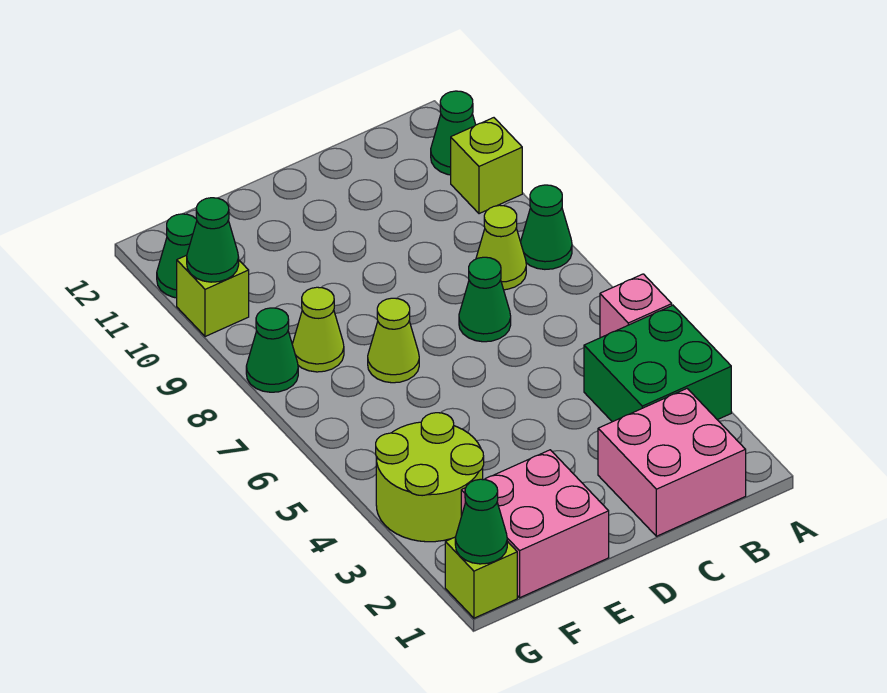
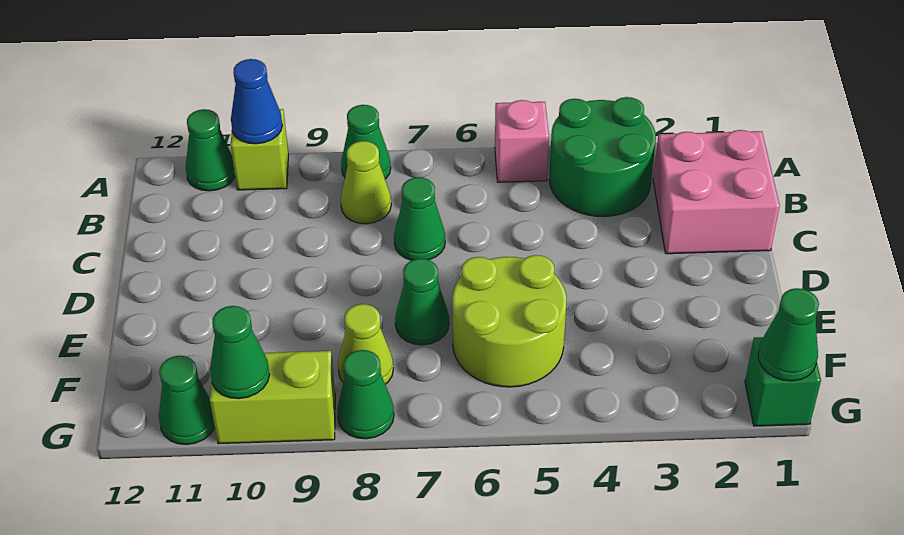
green 2x2 brick [584,305,731,422] -> green 2x2 round brick [549,97,656,217]
none -> blue 1x1 cone [231,59,282,144]
pink 2x2 brick [461,450,609,598] -> none
lime 1x1 cone [368,298,419,383] -> green 1x1 cone [395,259,449,345]
lime 2x2 round brick [376,413,484,542] -> lime 2x2 round brick moved to [452,255,566,387]
lime 1x1 brick [445,537,517,618] -> green 1x1 brick [745,337,821,426]
lime 1x1 brick [177,255,249,337] -> lime 1x2 brick [210,351,335,444]

